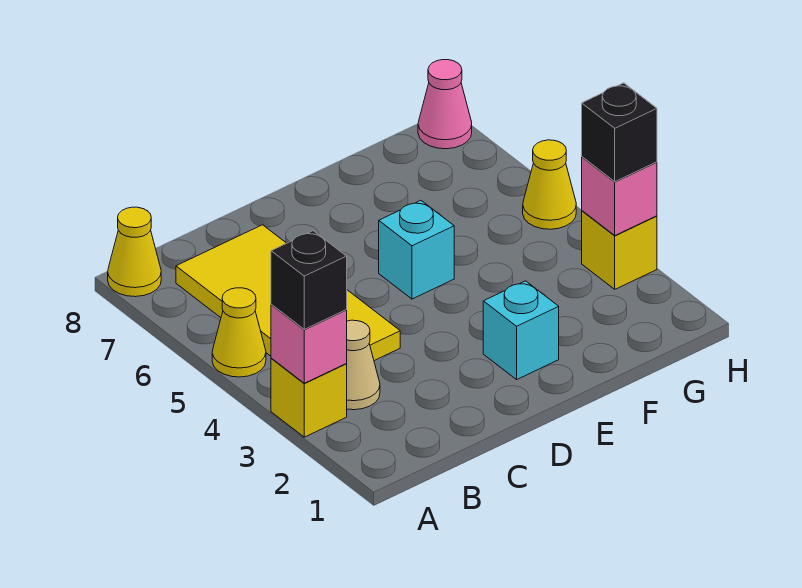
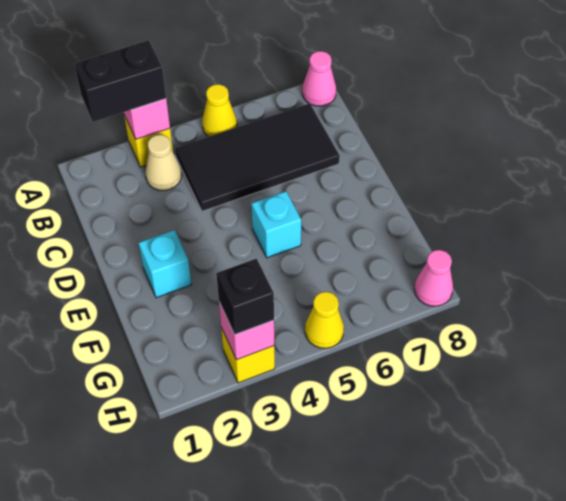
black 1x1 brick [271,231,347,329] -> black 1x2 brick [74,40,166,122]
yellow 1x1 cone [108,207,161,297] -> pink 1x1 cone [302,51,336,106]
yellow 2x4 tile [176,225,400,361] -> black 2x4 tile [175,103,340,211]

